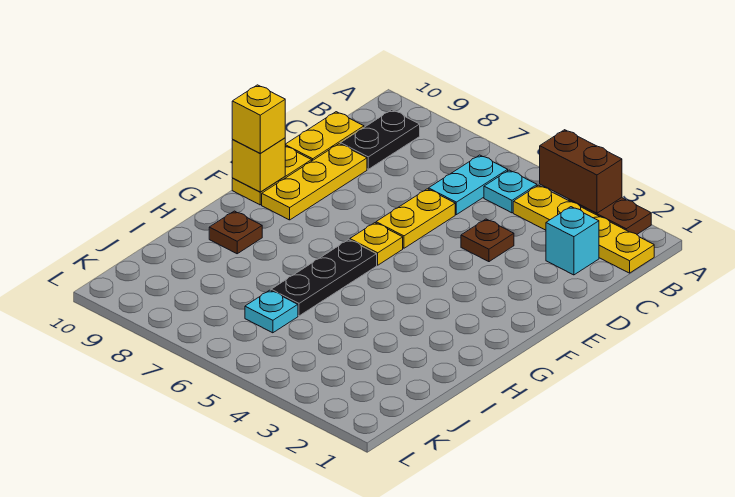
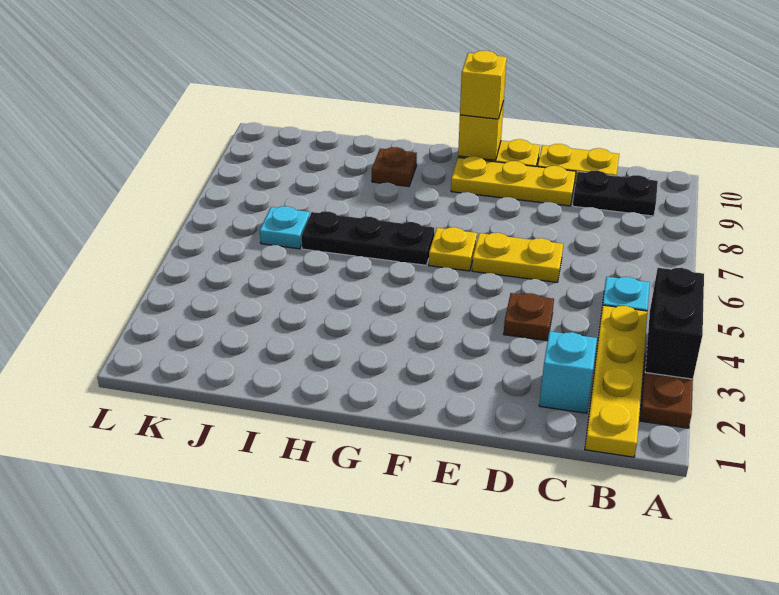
brown 1x2 brick [540,130,622,213] -> black 1x2 brick [645,268,704,379]
cyan 1x2 plate [429,155,508,215] -> none

